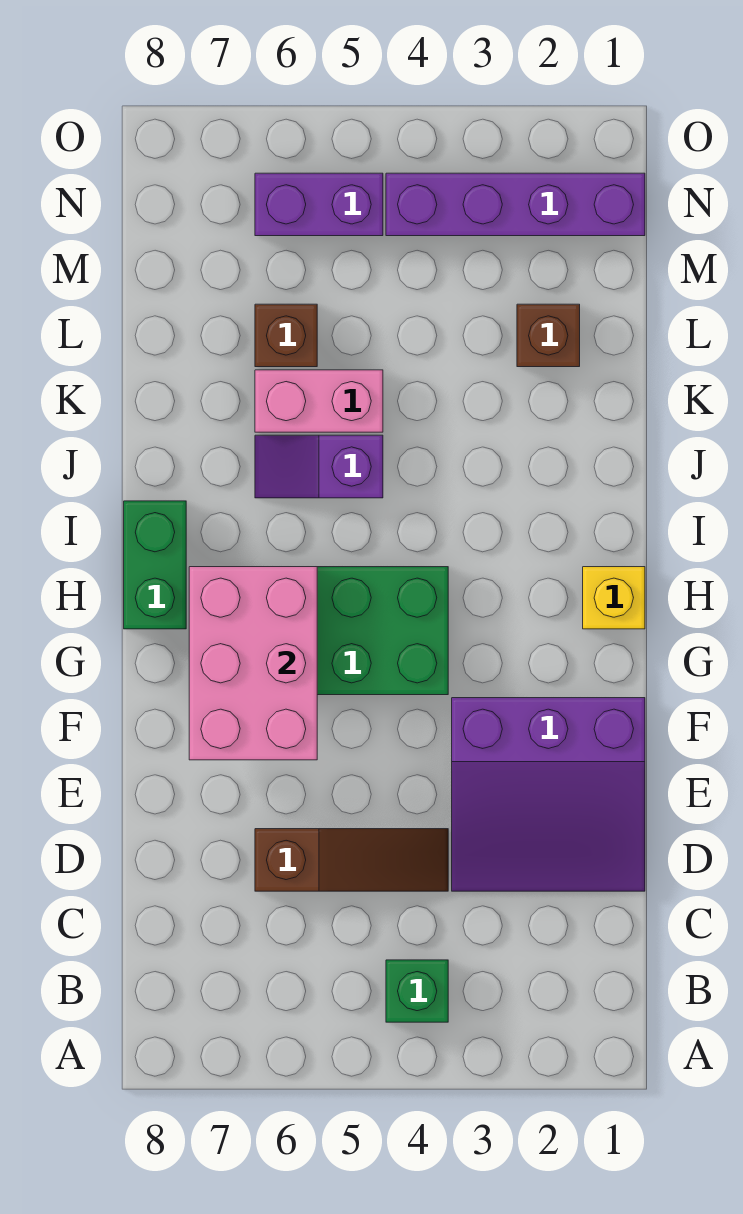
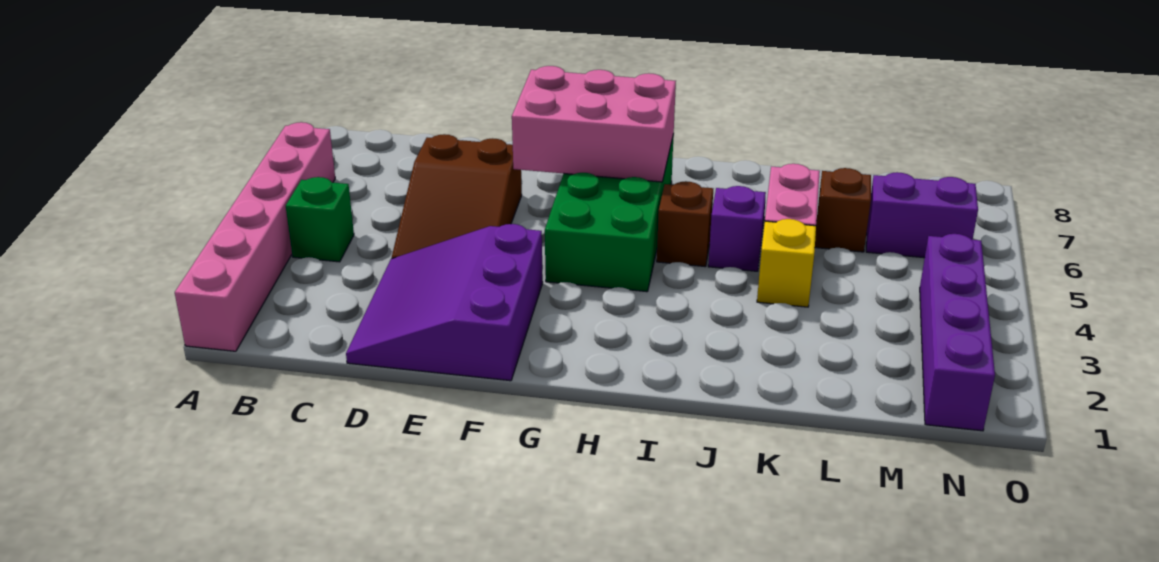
none -> pink 1x6 brick [175,122,335,351]
brown 1x3 slope [255,829,448,891] -> brown 2x3 slope [392,134,522,258]
yellow 1x1 brick [583,567,645,629] -> yellow 1x1 brick moved to [757,219,816,307]
green 1x2 brick [124,501,186,629] -> none
brown 1x1 brick [517,304,580,367] -> brown 1x1 brick moved to [657,181,713,267]
purple 1x2 brick [255,173,383,236] -> purple 1x2 brick turned to [866,172,978,258]

